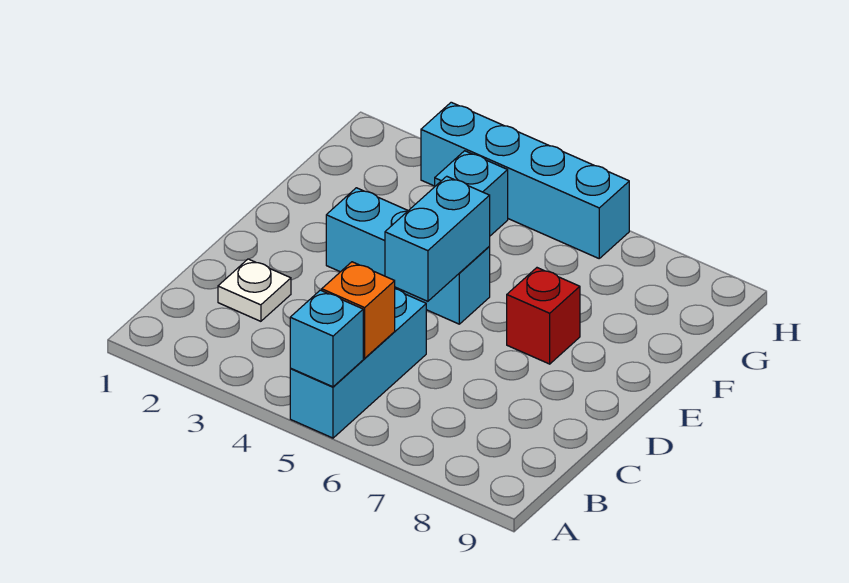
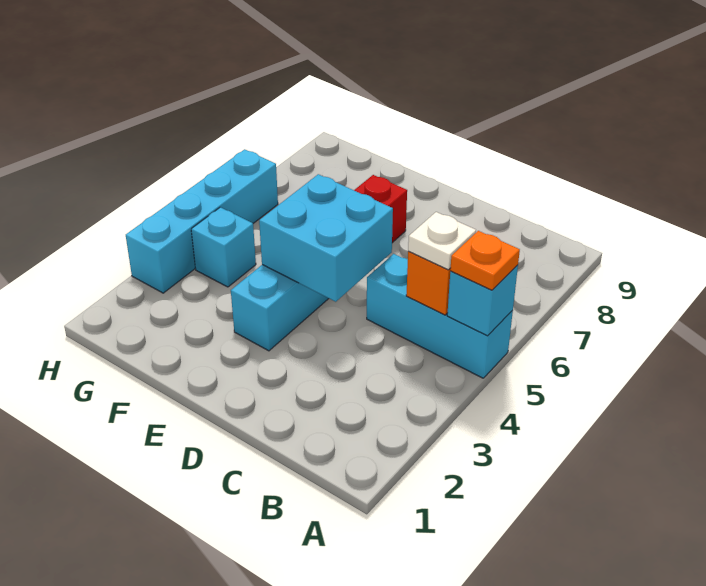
none -> orange 1x1 plate [450,231,520,290]
white 1x1 plate [218,259,291,321] -> white 1x1 plate moved to [408,212,476,270]
cyan 1x2 brick [385,176,490,301] -> cyan 2x2 brick [259,174,393,302]

